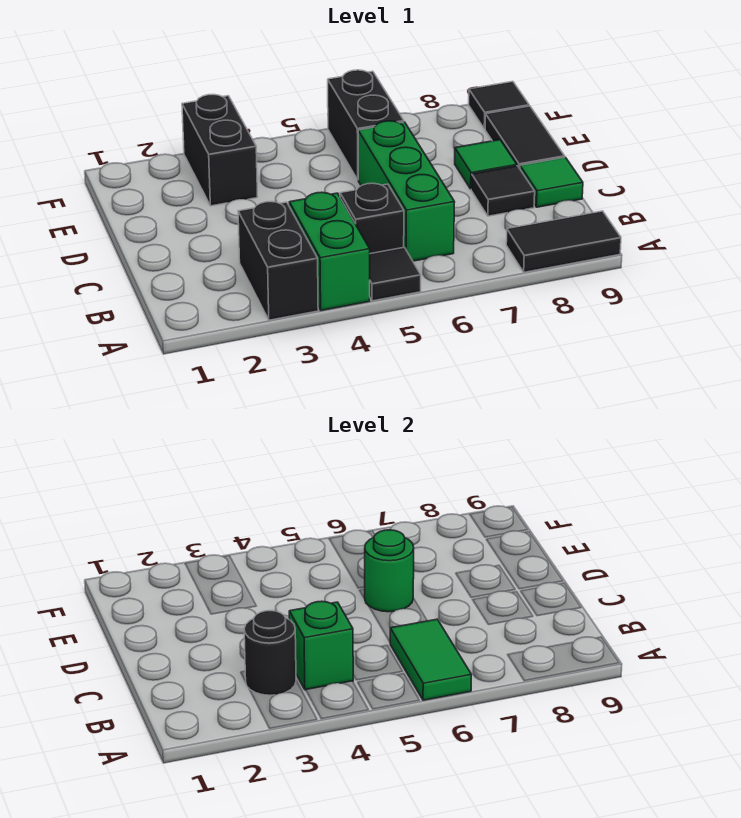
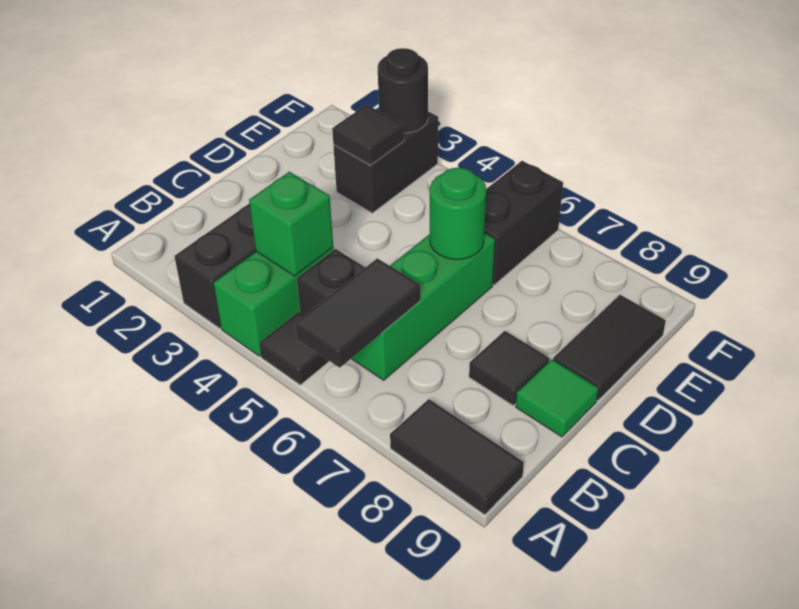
green 1x2 tile [390,619,472,700] -> black 1x2 tile [295,258,420,368]
black 1x1 round brick [244,611,296,695] -> black 1x1 round brick moved to [378,48,428,133]
green 1x1 tile [455,140,517,189] -> none
black 1x1 tile [469,81,529,129] -> black 1x1 tile moved to [332,105,404,165]

